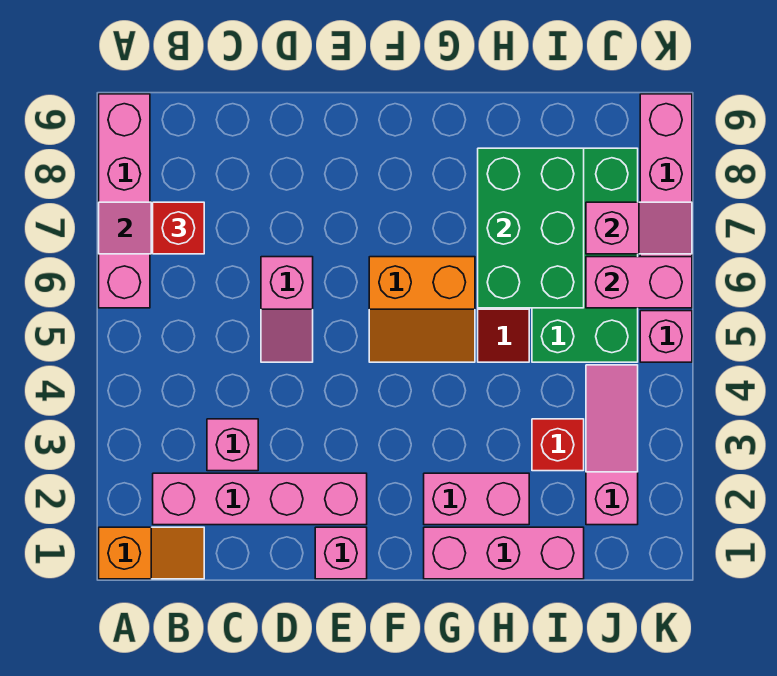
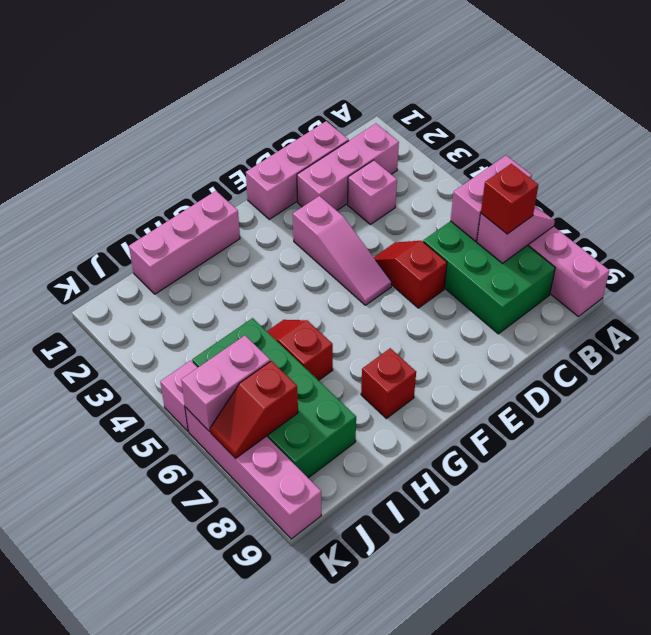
orange 1x2 slope [99,527,204,579] -> none
pink 1x4 brick [153,473,367,525] -> pink 1x3 brick [297,124,399,210]
pink 1x2 slope [261,257,313,362] -> red 1x2 slope [374,241,447,308]
pink 1x1 brick [315,527,367,579] -> pink 1x3 brick [246,121,349,219]
orange 2x2 slope [369,257,475,362] -> none
pink 1x2 brick [424,473,529,525] -> pink 1x2 brick moved to [450,156,532,241]
green 2x3 brick [478,148,584,308] -> green 2x3 brick moved to [423,221,555,334]
red 1x1 brick [532,419,584,471] -> red 1x1 brick moved to [361,348,416,419]
pink 1x3 slope [586,365,638,525] -> pink 1x3 slope moved to [293,196,392,305]
pink 1x2 slope [586,202,692,254] -> red 1x2 slope [210,361,298,459]

